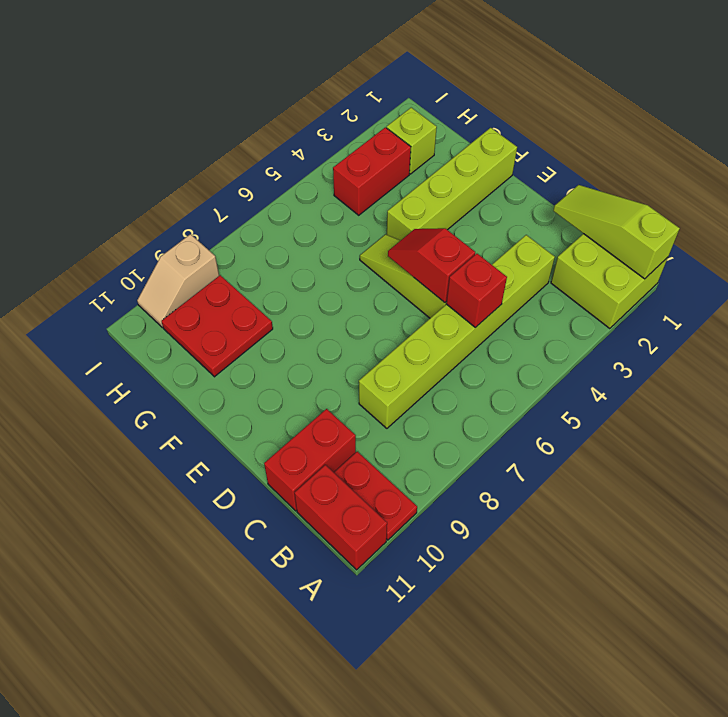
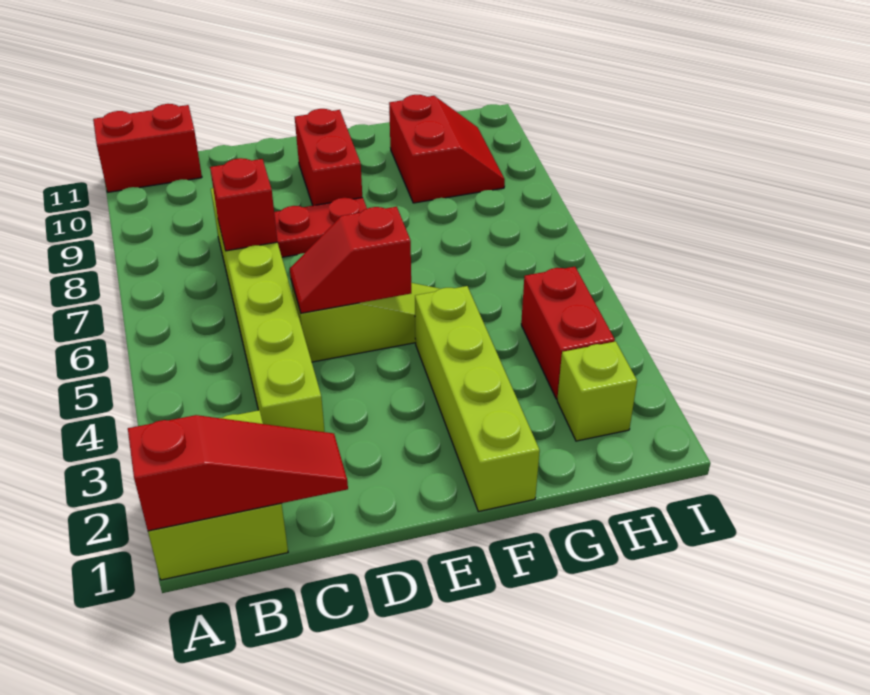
lime 1x3 slope [553,185,680,279] -> red 1x3 slope [128,415,348,531]
red 1x2 plate [334,451,417,540] -> red 1x2 plate moved to [274,197,367,257]
red 1x1 brick [446,254,507,327] -> red 1x1 brick moved to [210,158,278,251]
red 1x2 brick [264,409,356,511] -> red 1x2 brick moved to [295,109,362,206]
red 1x2 slope [388,228,475,303] -> red 1x2 slope turned to [290,207,411,313]
red 2x2 plate [161,275,273,377] -> red 2x2 slope [389,95,505,203]
tan 1x2 slope [137,234,219,327] -> none

